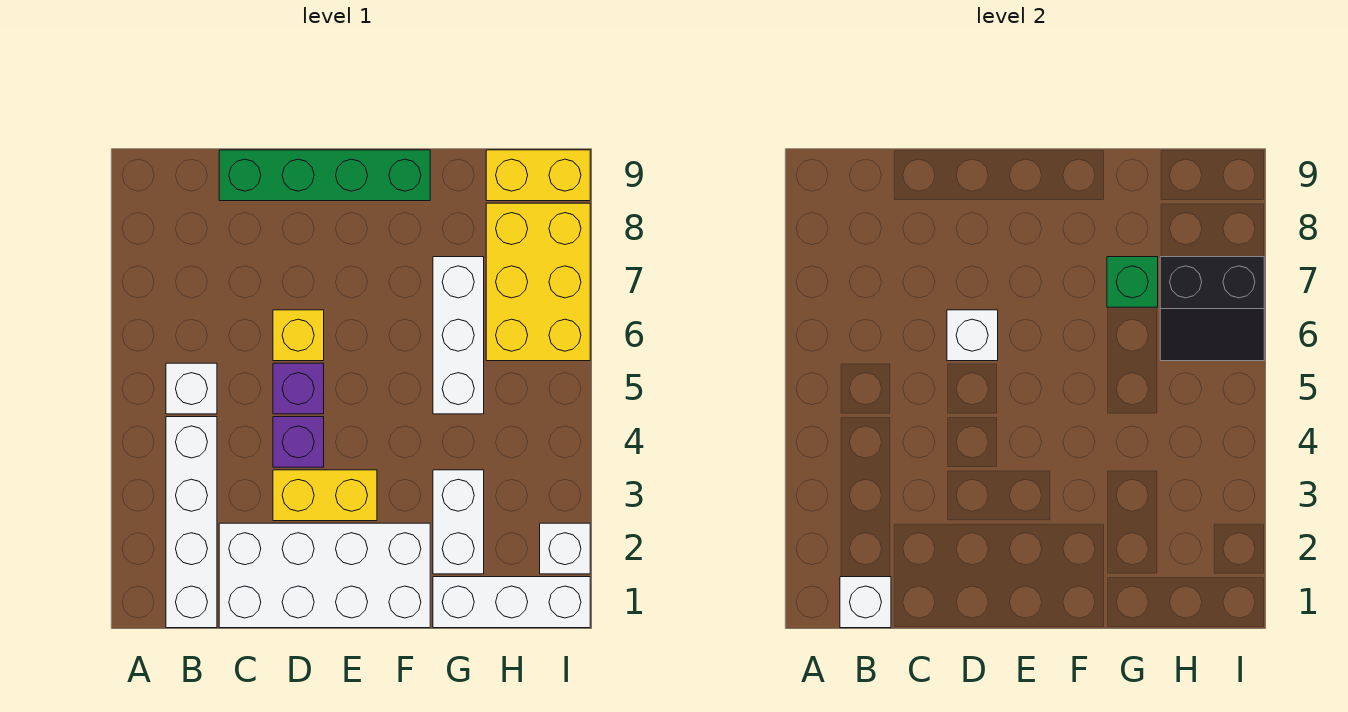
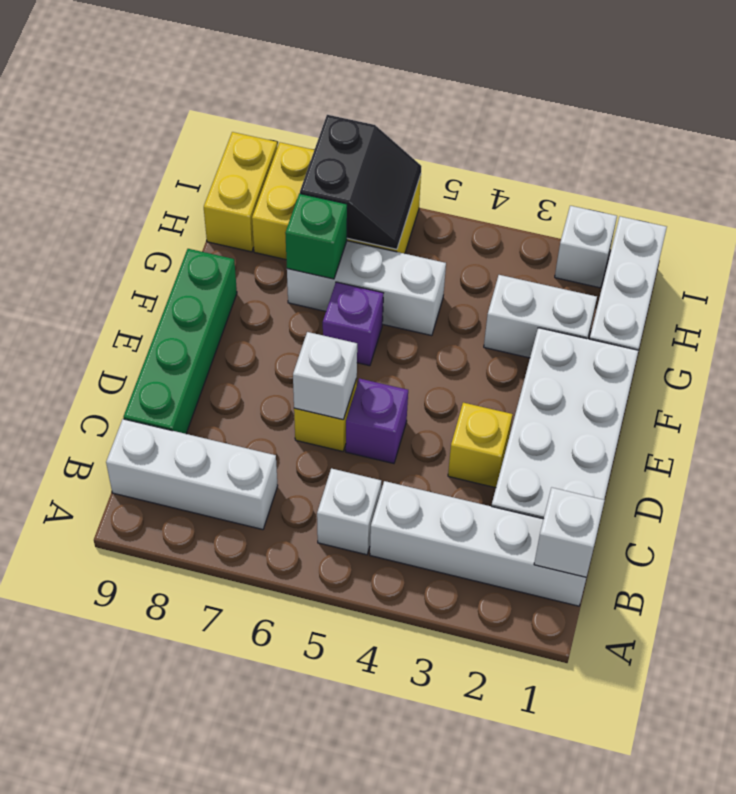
none -> white 1x3 brick [106,419,278,530]
yellow 1x2 brick [273,470,377,521] -> yellow 1x1 brick [448,403,513,488]
purple 1x1 brick [273,417,324,467] -> purple 1x1 brick moved to [323,282,383,366]

